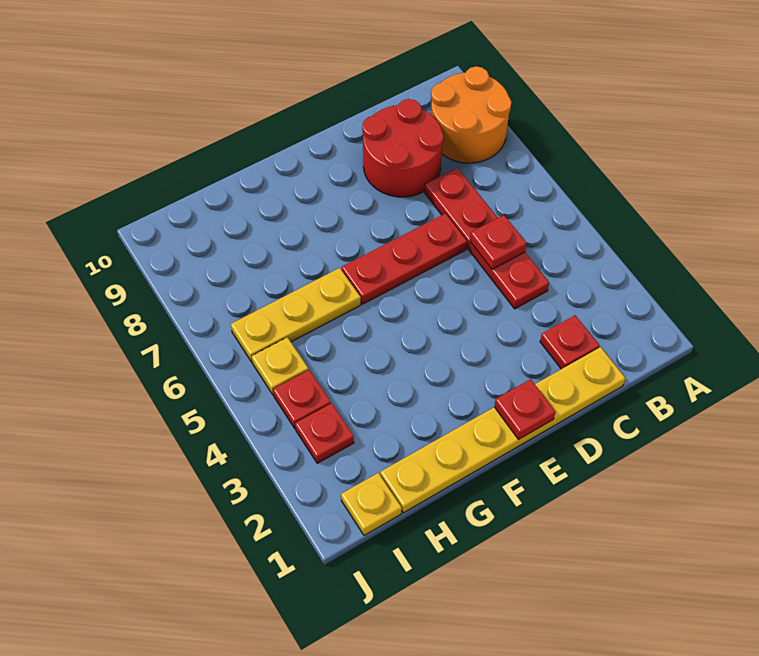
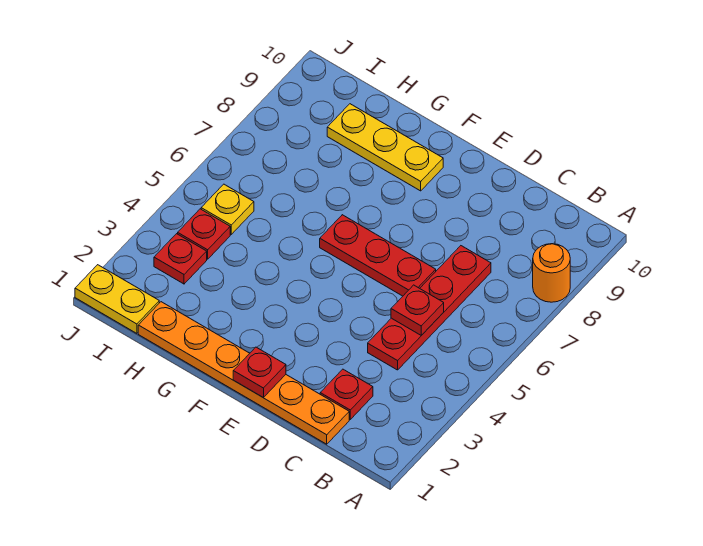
orange 2x2 round brick [431,66,511,163] -> orange 1x1 round brick [533,244,570,302]
yellow 1x6 plate [380,347,626,513] -> orange 1x6 plate [138,302,349,444]
red 2x2 round brick [362,99,444,197] -> none
yellow 1x3 plate [231,268,361,362] -> yellow 1x3 plate moved to [327,104,443,191]
yellow 1x1 plate [341,473,402,535] -> yellow 1x2 plate [75,265,159,333]

